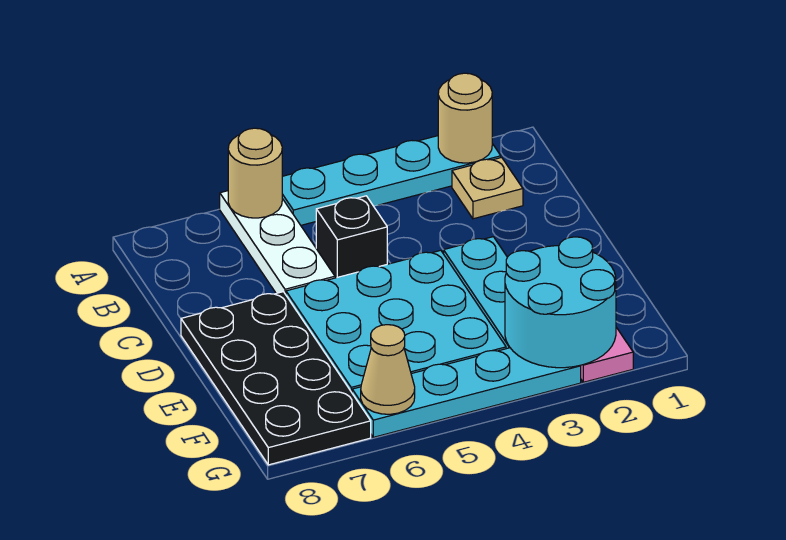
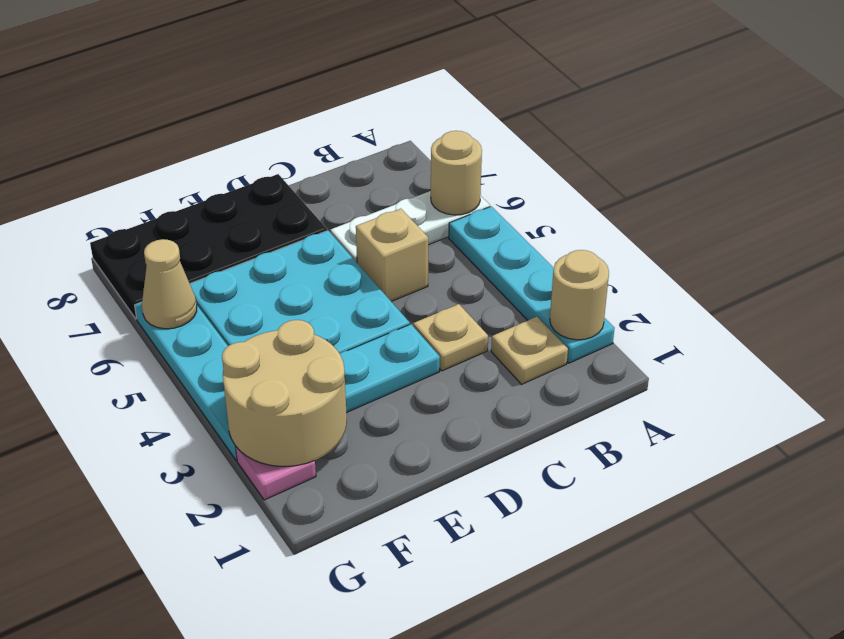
none -> tan 1x1 plate [413,304,488,371]
black 1x1 brick [316,196,387,278] -> tan 1x1 brick [356,209,428,302]
cyan 2x2 round brick [505,237,616,368] -> tan 2x2 round brick [222,320,347,466]

